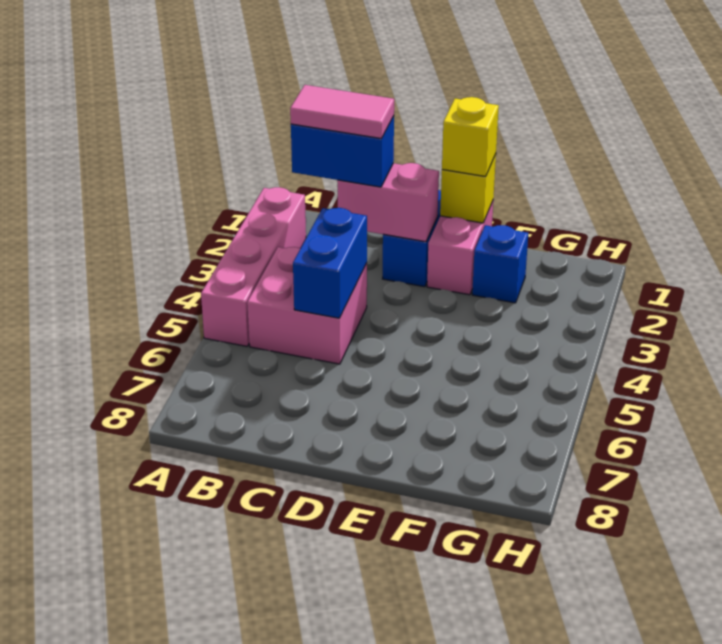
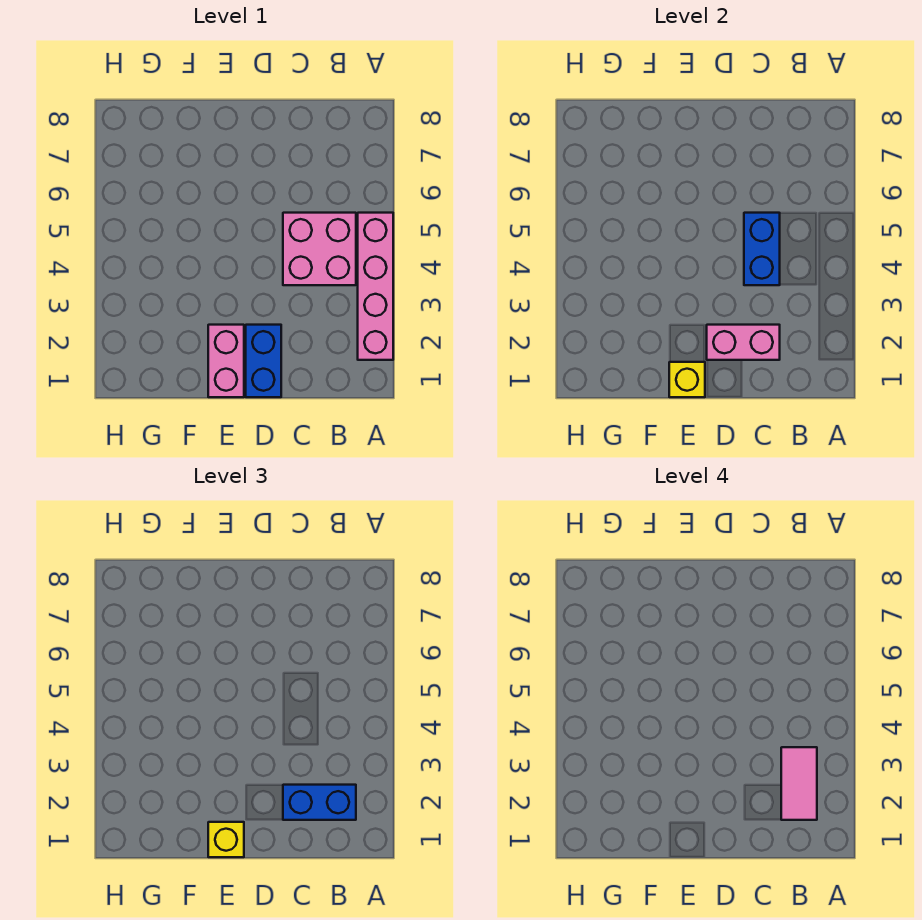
pink 1x2 tile [290,85,394,139] -> pink 1x2 tile turned to [781,747,817,820]
blue 1x1 brick [472,225,528,303] -> none

